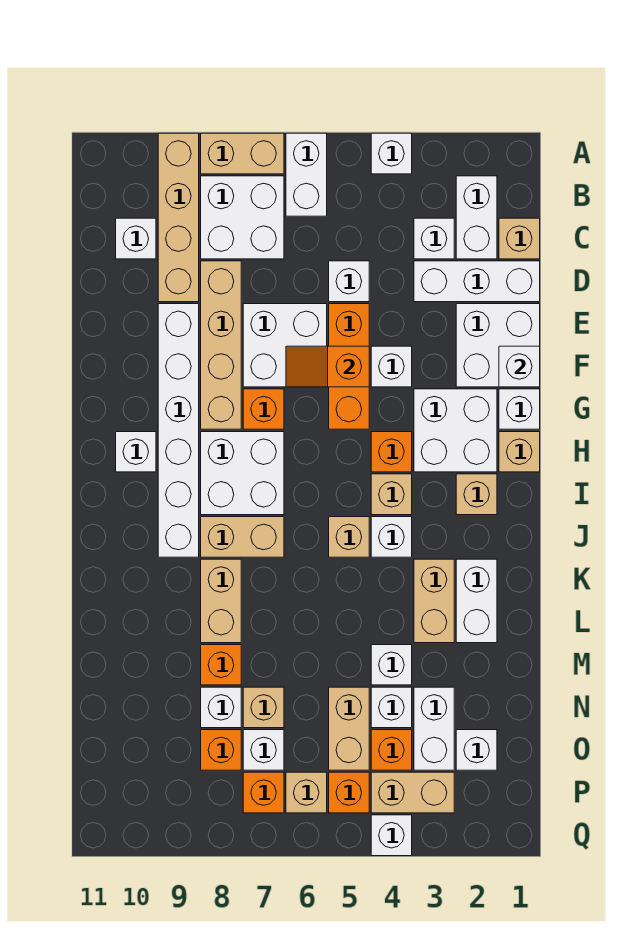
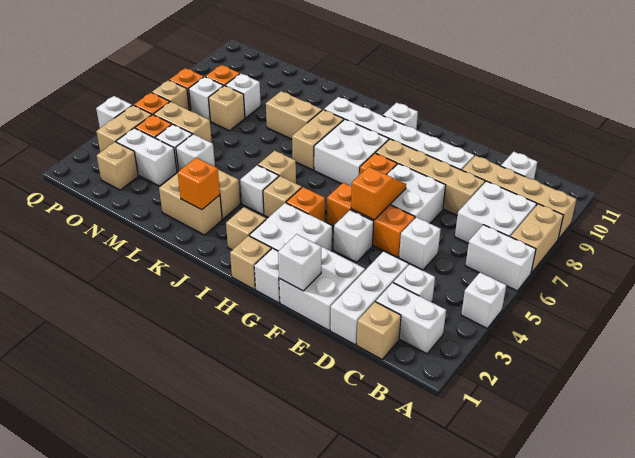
white 1x2 brick [456,559,497,643] -> tan 1x2 brick [159,173,222,235]
orange 1x1 brick [201,645,241,685] -> orange 1x1 brick moved to [178,158,220,210]
white 1x1 brick [456,730,497,770] -> tan 1x1 brick [97,142,138,190]

